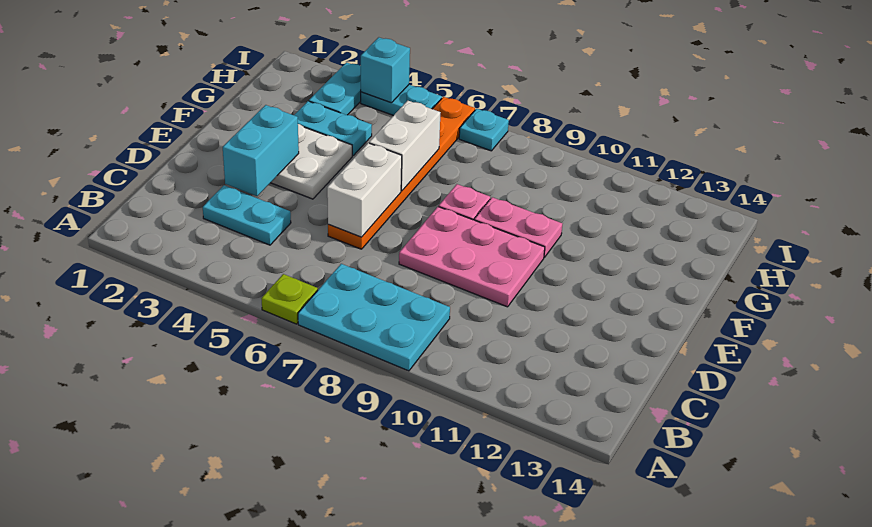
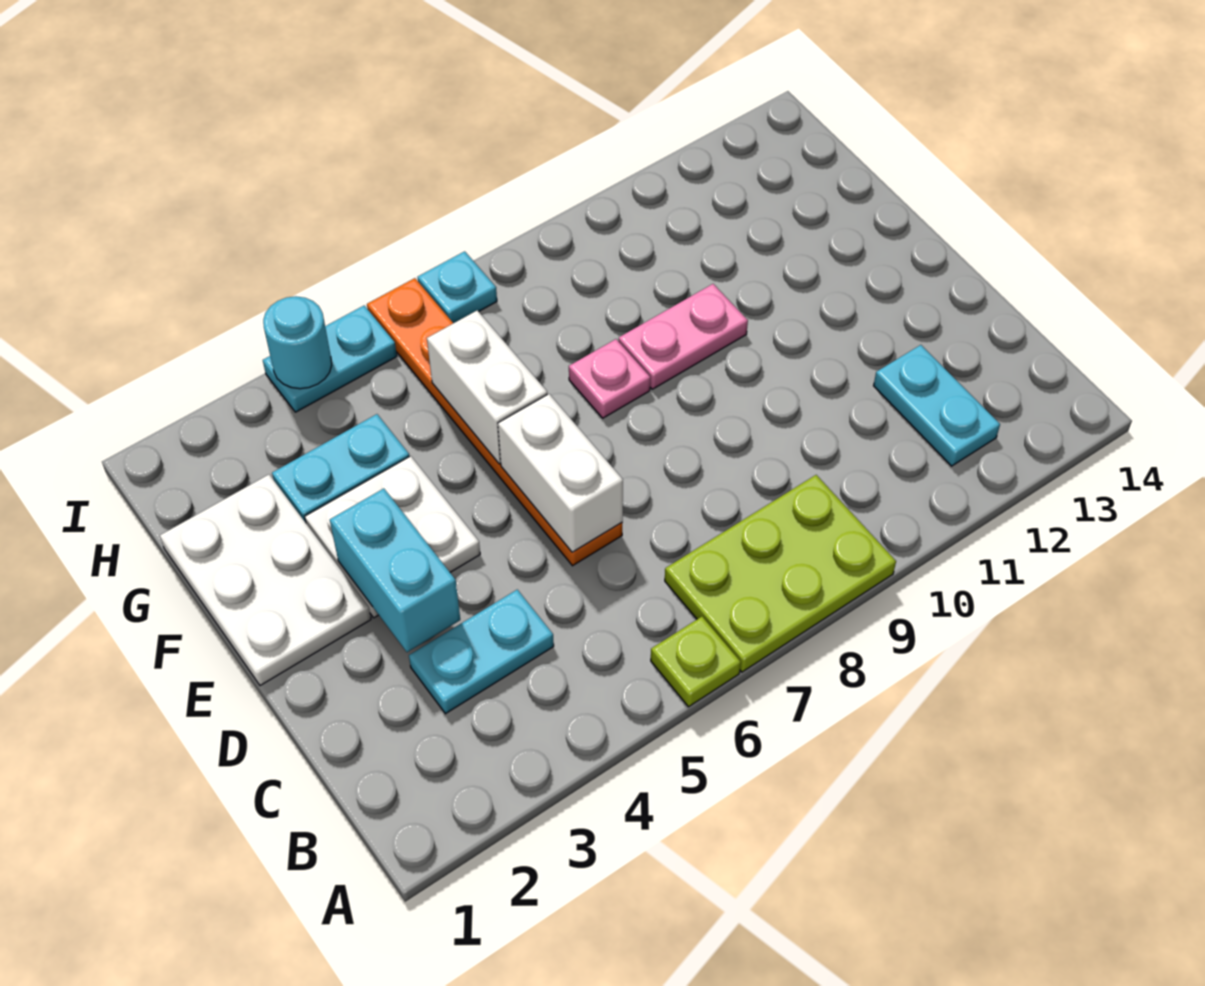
cyan 2x3 plate [298,264,450,371] -> lime 2x3 plate [665,475,896,672]
pink 2x3 plate [399,207,545,307] -> none
none -> white 2x3 plate [160,475,371,686]
cyan 1x2 plate [309,62,361,115] -> cyan 1x2 plate moved to [874,345,1000,466]
cyan 1x1 brick [361,37,410,103] -> cyan 1x1 round brick [263,296,332,389]

